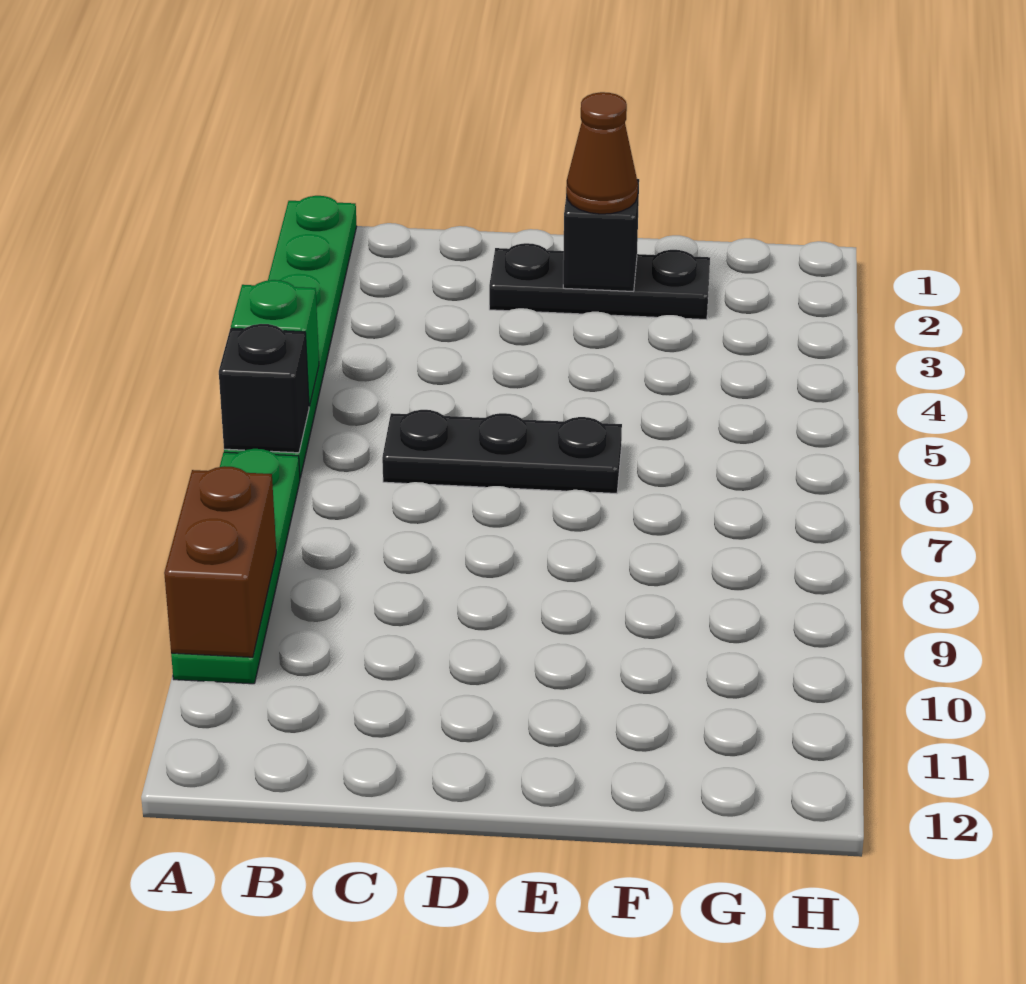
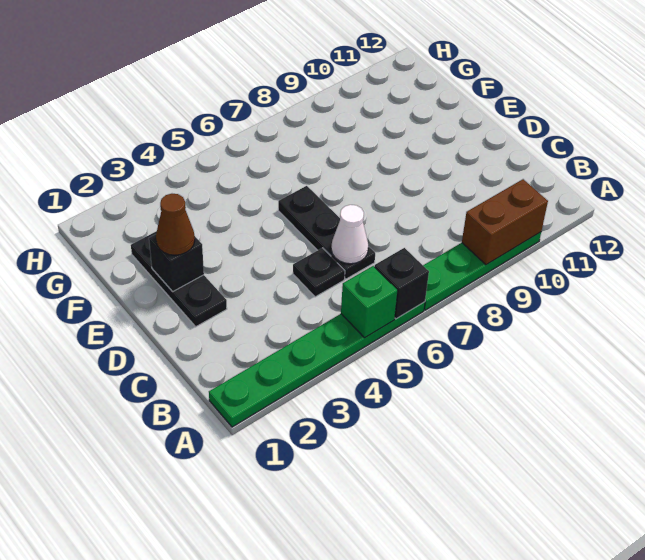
none -> black 1x1 plate [293,248,345,297]
none -> white 1x1 cone [331,205,368,264]

